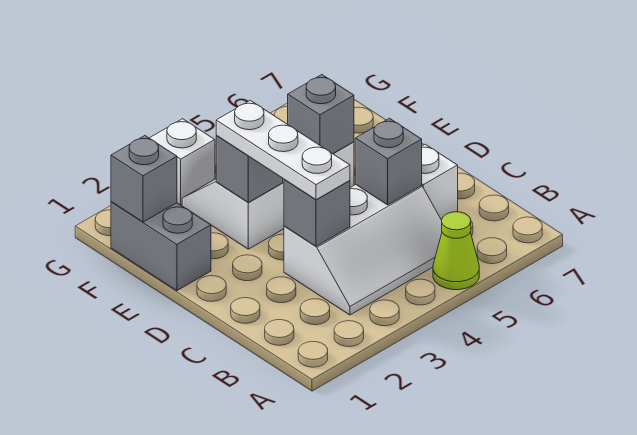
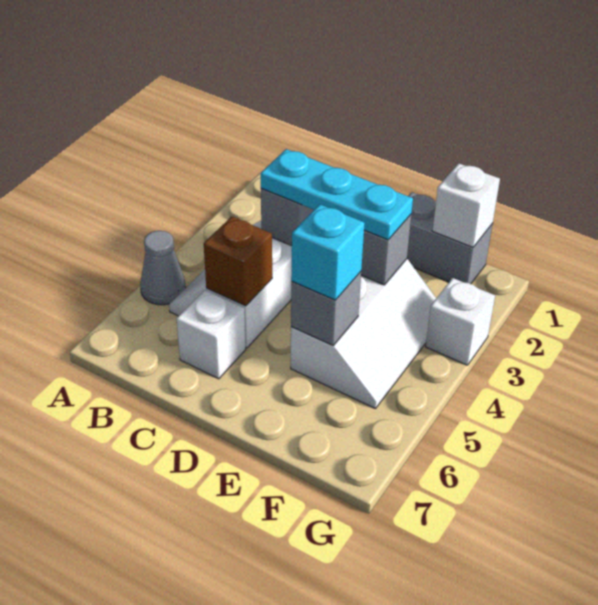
lime 1x1 cone [433,212,479,290] -> grey 1x1 cone [140,231,186,305]
white 1x3 plate [216,100,350,200] -> cyan 1x3 plate [261,149,413,240]
grey 1x1 brick [355,118,422,205] -> brown 1x1 brick [204,217,272,306]
none -> cyan 1x1 brick [291,204,365,300]
grey 1x1 brick [111,136,177,222] -> white 1x1 brick [433,163,500,247]

